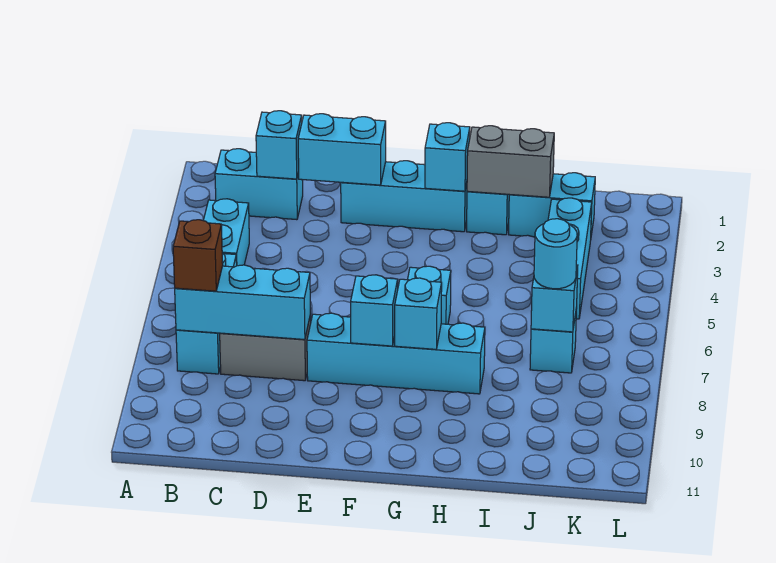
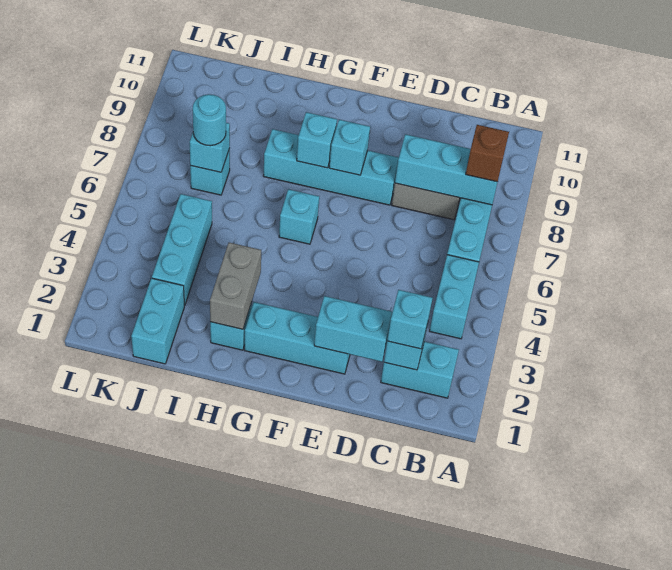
cyan 1x1 brick [425,123,470,191] -> cyan 1x1 brick moved to [387,290,433,349]
grey 1x2 brick [467,126,554,197] -> grey 1x2 brick turned to [210,243,261,329]
cyan 1x2 brick [509,173,595,237] -> cyan 1x2 brick turned to [131,278,184,364]

